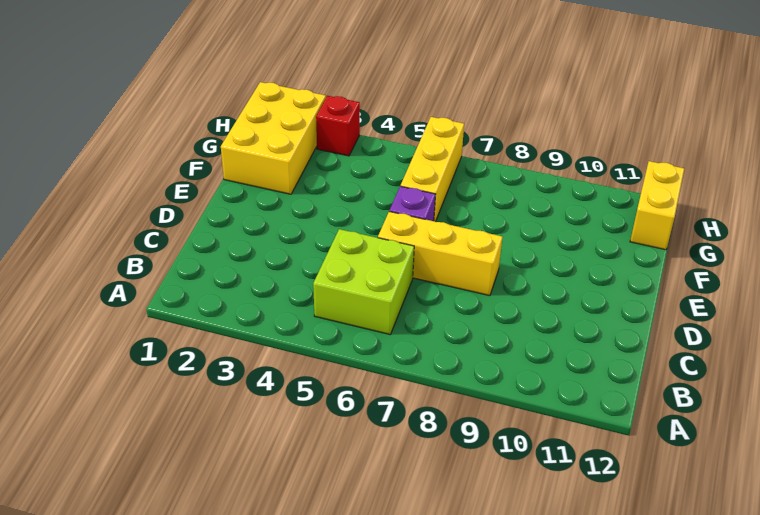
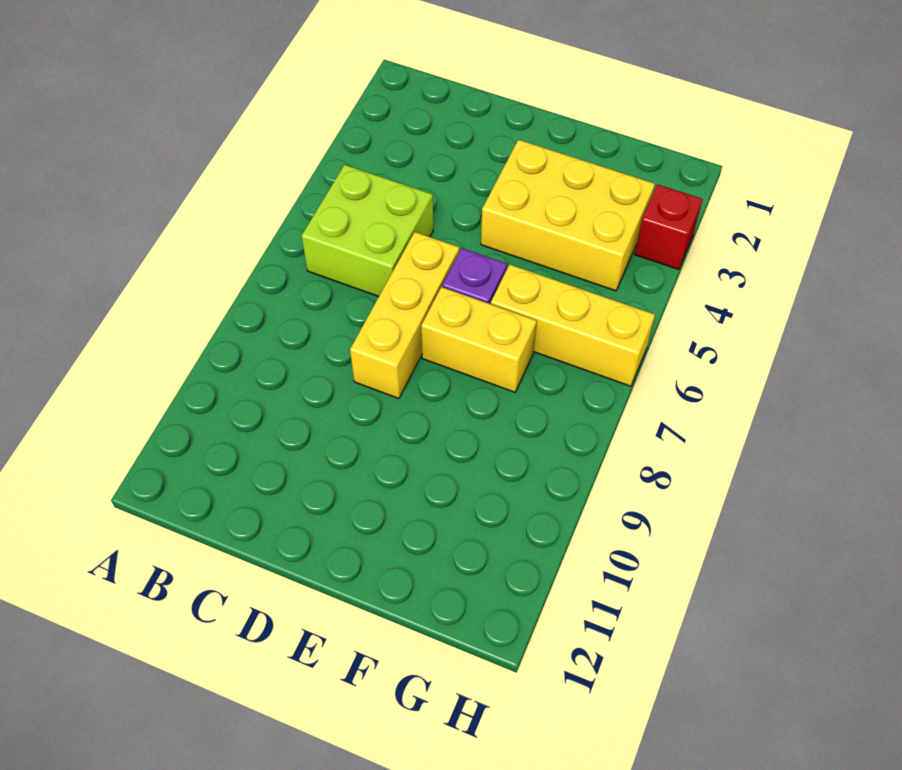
yellow 2x3 brick [221,82,326,194] -> yellow 2x3 brick moved to [481,140,655,291]
yellow 1x2 brick [630,161,684,250] -> yellow 1x2 brick moved to [421,287,537,392]

